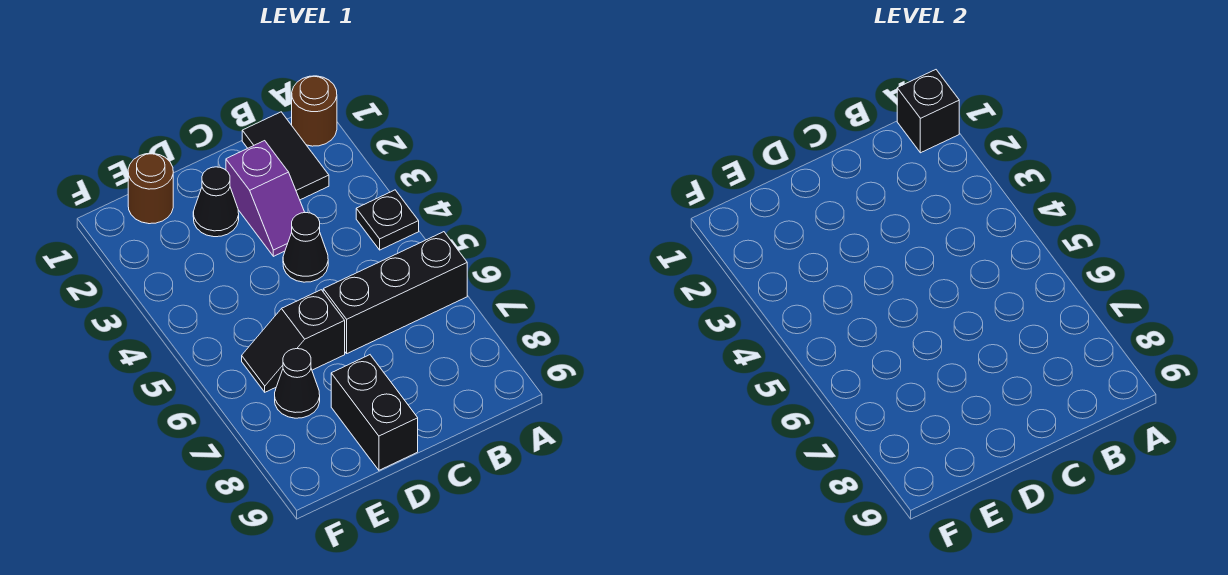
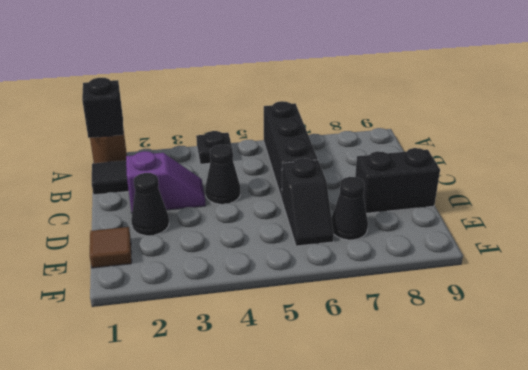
brown 1x1 round brick [128,153,173,224] -> brown 1x1 tile [90,227,132,268]

